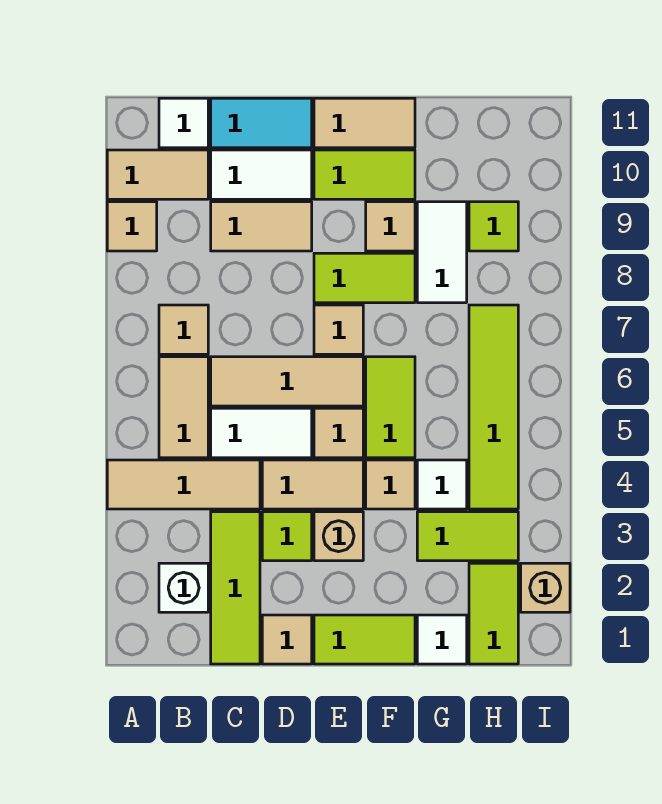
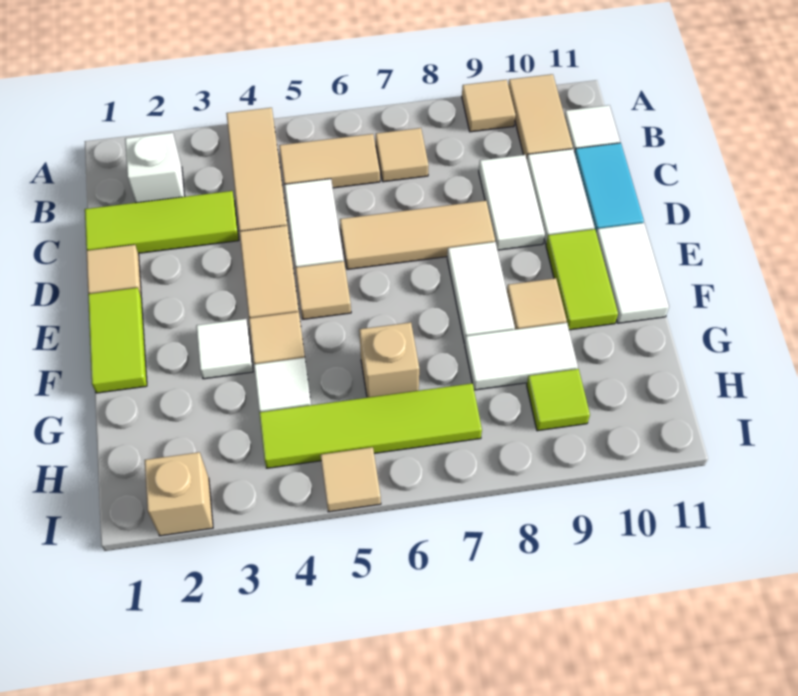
tan 1x3 tile [211,357,363,406] -> tan 1x3 tile turned to [340,201,495,269]
tan 1x2 tile [211,202,312,251] -> white 1x2 tile [479,155,545,250]
lime 1x1 tile [262,512,312,561] -> none
tan 1x1 brick [314,512,363,561] -> tan 1x1 brick moved to [359,322,419,398]
tan 1x1 tile [314,305,363,354] -> tan 1x1 tile moved to [321,447,381,512]
lime 1x2 tile [314,253,415,303] -> white 1x2 tile [447,242,515,344]
tan 1x2 tile [314,98,415,148] -> white 1x2 tile [596,223,669,323]
lime 1x2 tile [366,357,415,458] -> none
white 1x1 tile [417,615,467,664] -> white 1x1 tile moved to [196,319,253,379]
lime 1x2 tile [417,512,518,561] -> none
lime 1x2 tile [469,563,518,664] -> none

